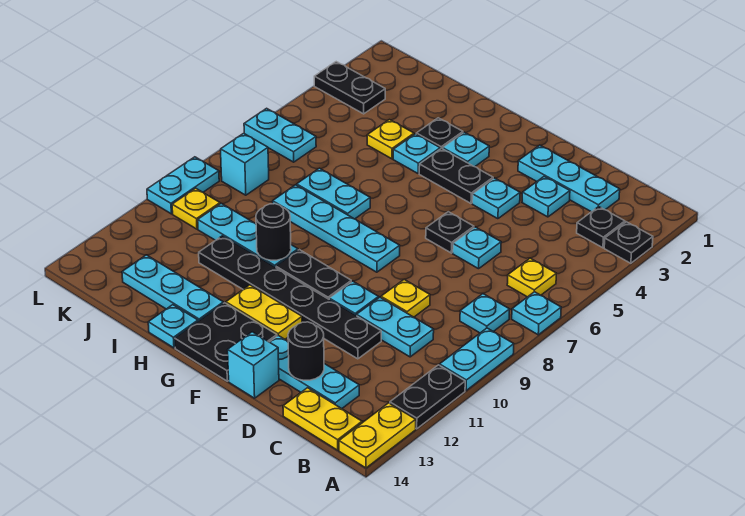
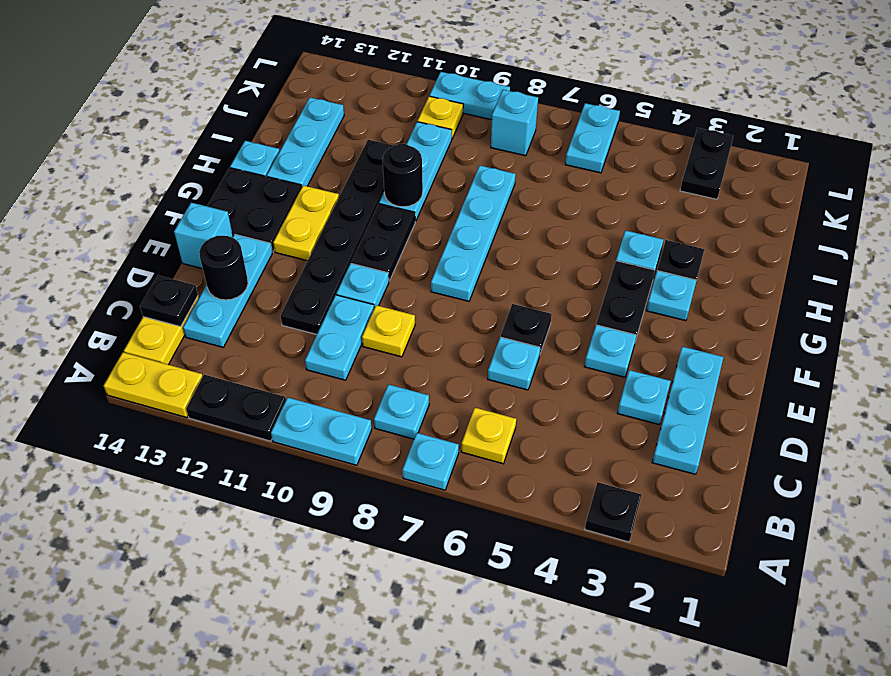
black 1x1 plate [577,207,625,248] -> black 1x1 plate moved to [140,275,198,326]
cyan 1x2 plate [297,168,370,219] -> none
yellow 1x1 plate [367,120,414,159] -> none

